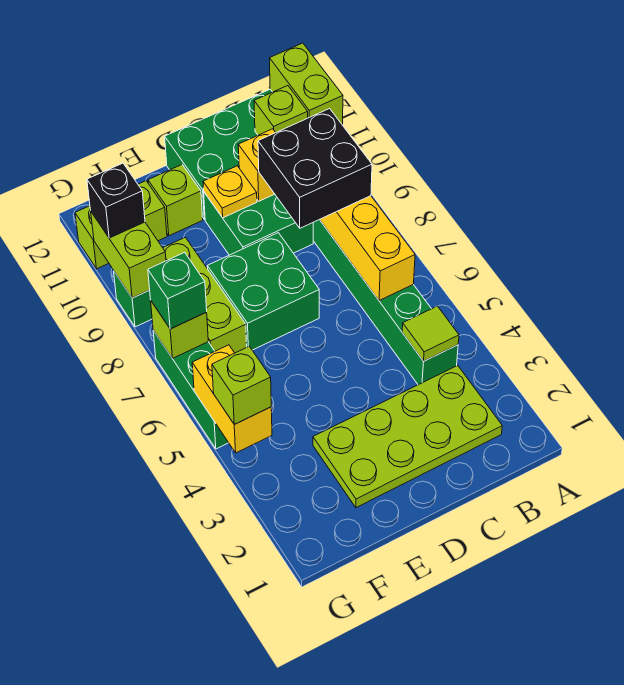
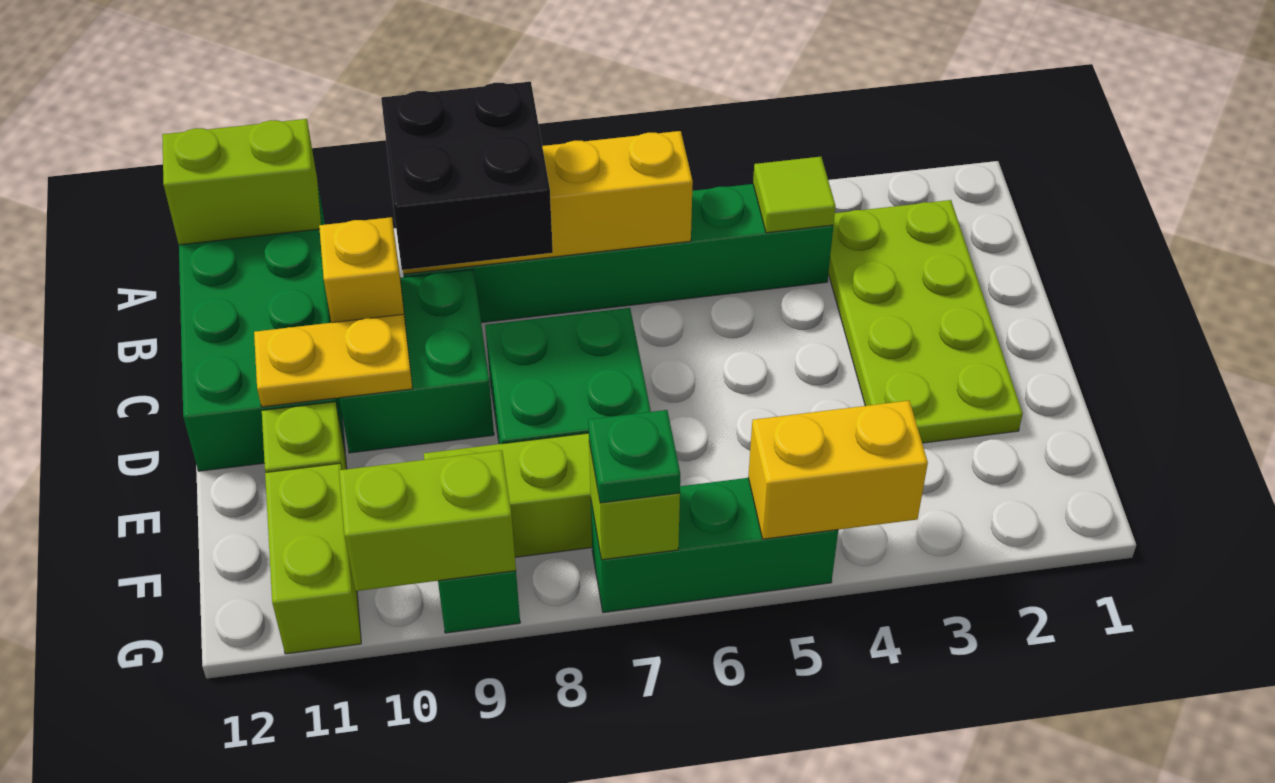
lime 1x1 brick [254,86,308,135] -> none
yellow 1x1 plate [203,166,257,218] -> yellow 1x2 plate [254,314,412,407]
lime 1x1 brick [212,346,271,424] -> none
green 1x1 brick [148,252,207,329] -> green 1x1 plate [588,410,680,503]
black 1x1 brick [87,163,145,238] -> none

